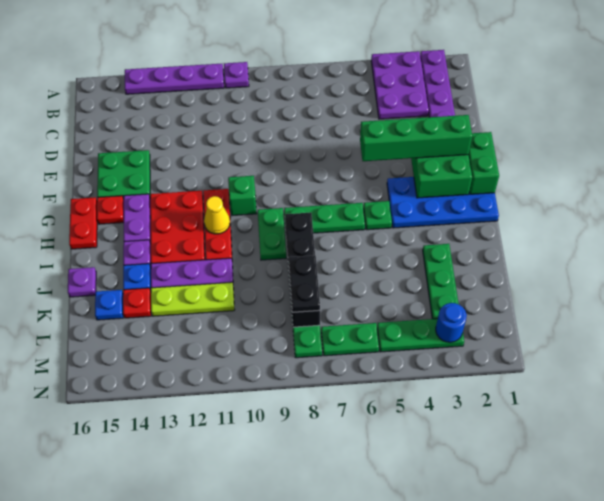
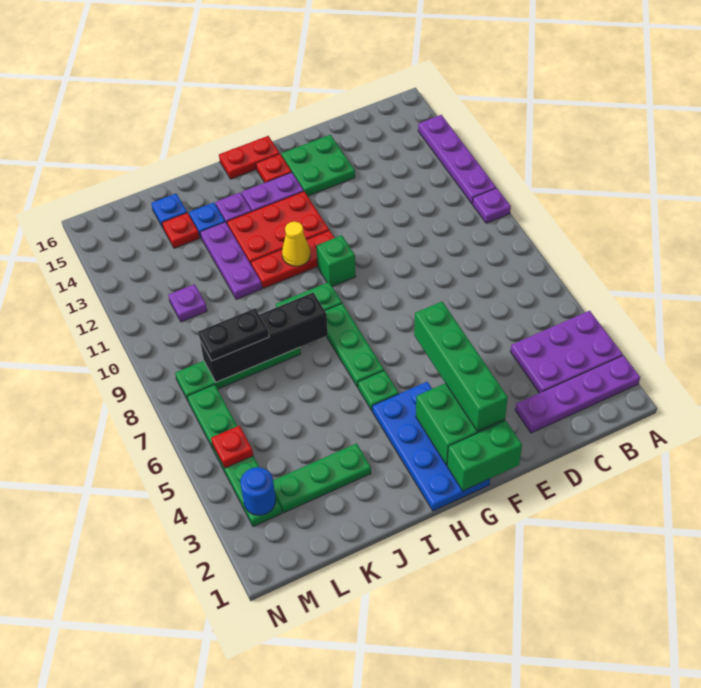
purple 1x1 plate [68,267,96,297] -> purple 1x1 plate moved to [169,284,207,322]
lime 1x3 plate [151,282,235,316] -> none
none -> red 1x1 plate [211,426,253,468]

